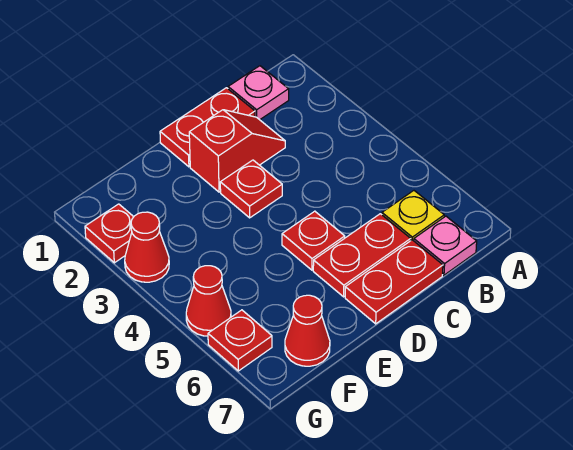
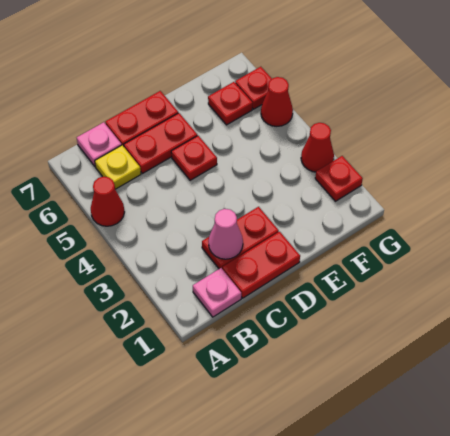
red 1x2 slope [189,110,285,192] -> red 1x2 plate [202,207,279,269]
none -> pink 1x1 cone [208,209,243,259]
red 1x1 plate [220,160,282,218] -> red 1x1 plate moved to [208,82,253,125]
red 1x1 cone [285,295,330,366] -> red 1x1 cone moved to [91,177,124,226]

